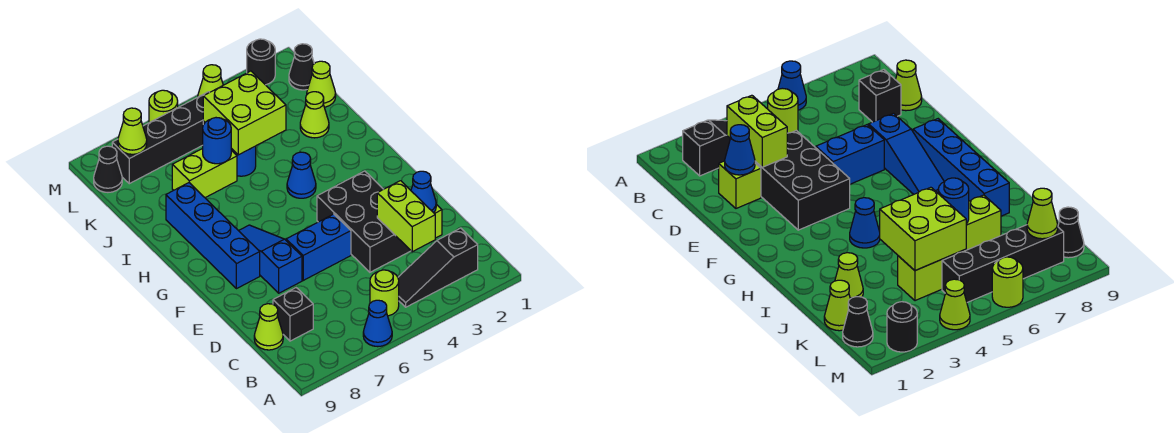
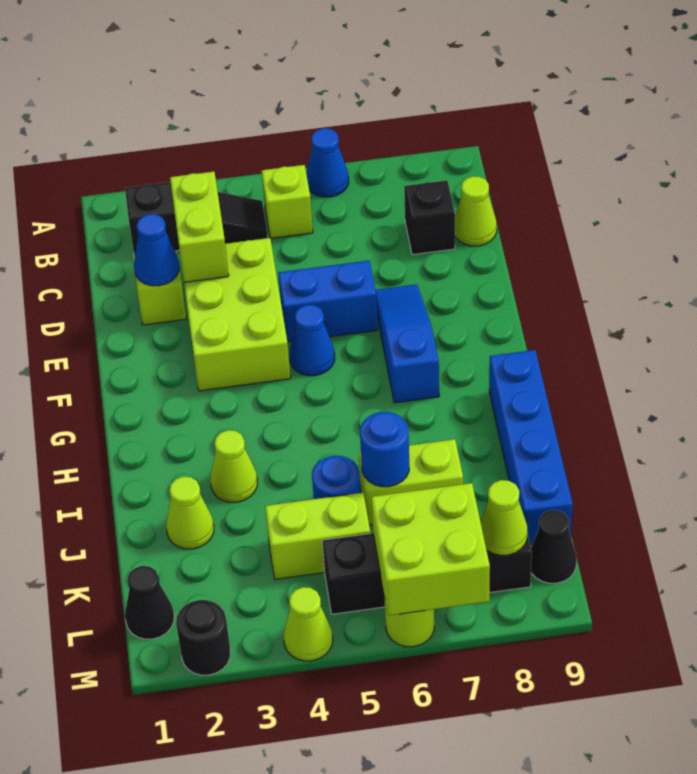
lime 1x1 round brick [370,270,399,316] -> lime 1x1 brick [262,165,313,239]
black 2x3 brick [317,171,411,272] -> lime 2x3 brick [184,238,291,391]
blue 1x3 slope [239,225,302,293] -> blue 1x3 slope turned to [376,284,439,403]
blue 1x4 brick [166,183,260,289] -> blue 1x4 brick moved to [489,350,573,544]
blue 1x1 cone [287,152,316,198] -> blue 1x1 cone moved to [290,305,335,376]
lime 2x2 brick [203,71,286,155] -> lime 2x2 brick moved to [371,483,490,616]
lime 1x1 cone [307,61,336,107] -> lime 1x1 cone moved to [210,430,258,502]

